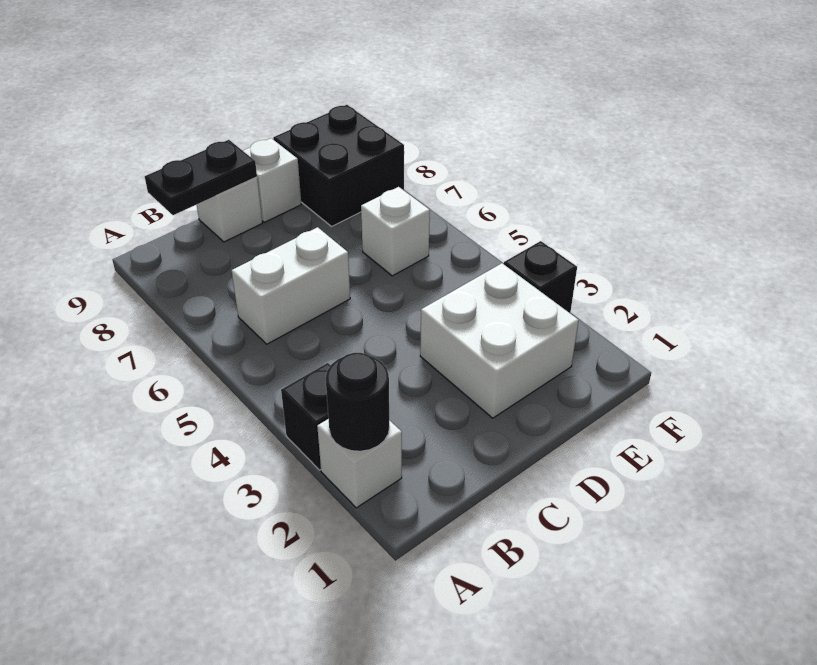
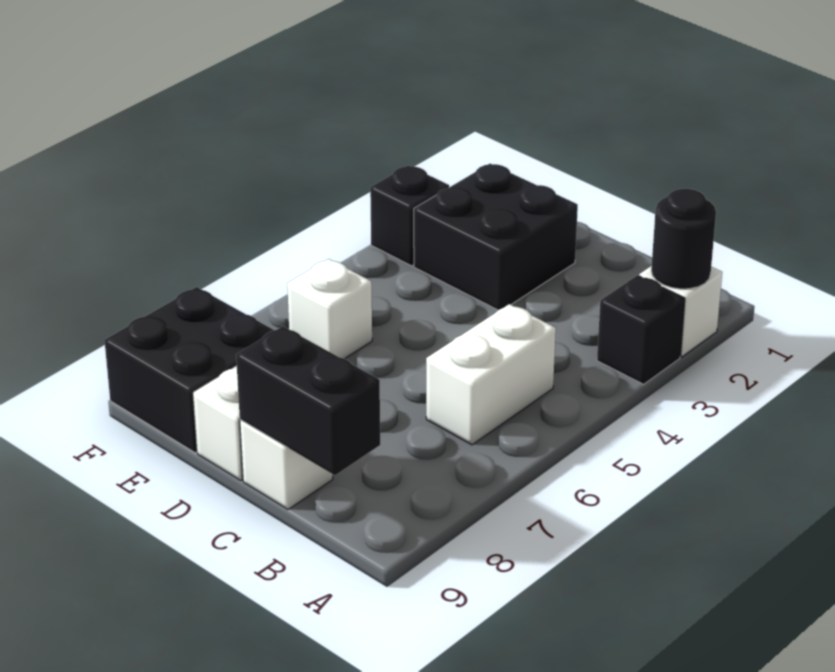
white 1x2 brick [232,227,350,344] -> white 1x2 brick turned to [426,304,556,445]
black 1x2 plate [145,140,257,215] -> black 1x2 brick [236,326,380,475]
white 2x2 brick [420,263,579,418] -> black 2x2 brick [414,164,578,310]

